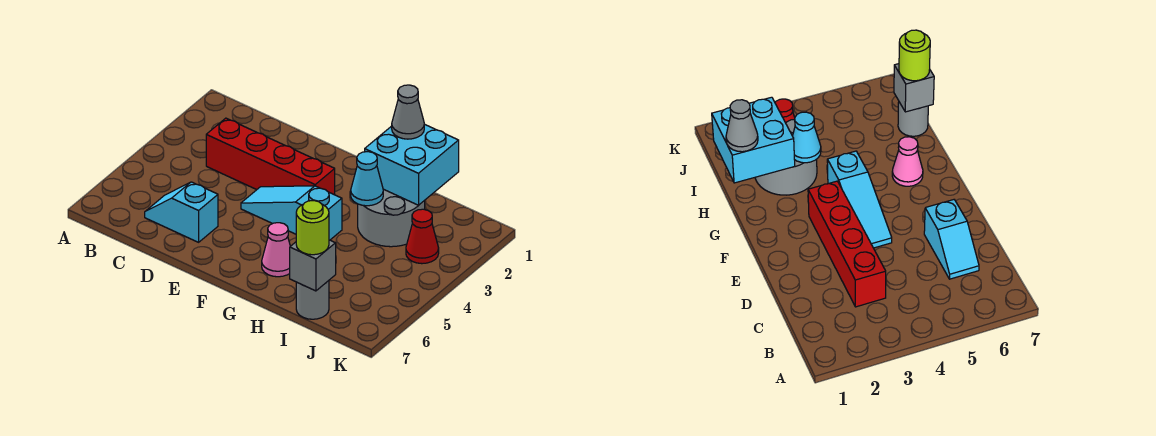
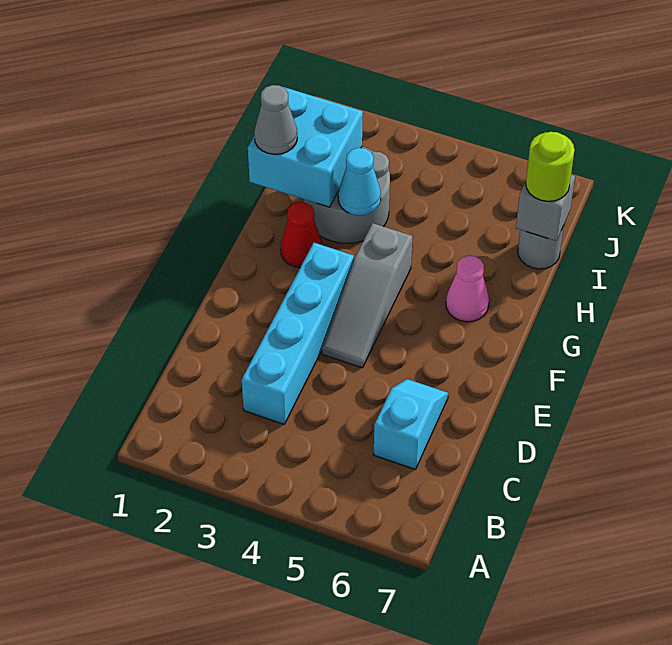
red 1x4 brick [206,118,335,195] -> cyan 1x4 brick [242,243,354,424]
cyan 1x2 slope [145,182,218,242] -> cyan 1x2 slope turned to [374,379,448,470]
cyan 1x3 slope [241,186,342,240] -> grey 1x3 slope [322,223,413,368]
red 1x1 cone [406,209,439,264] -> red 1x1 cone moved to [281,202,322,268]

